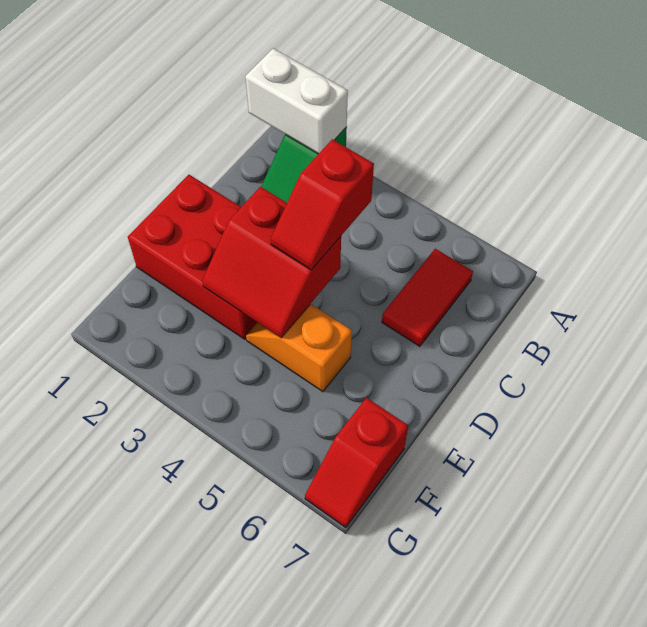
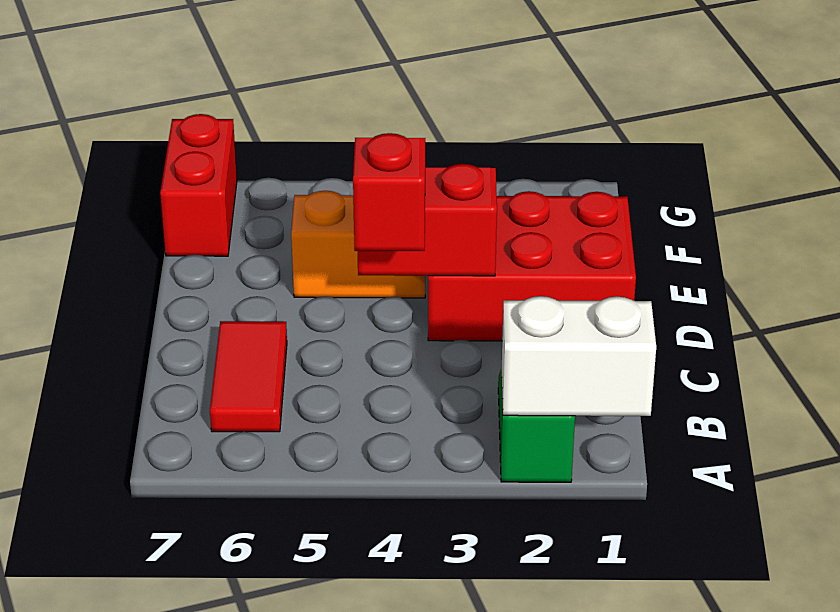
red 1x2 slope [305,398,408,527] -> red 1x2 brick [160,114,237,256]

